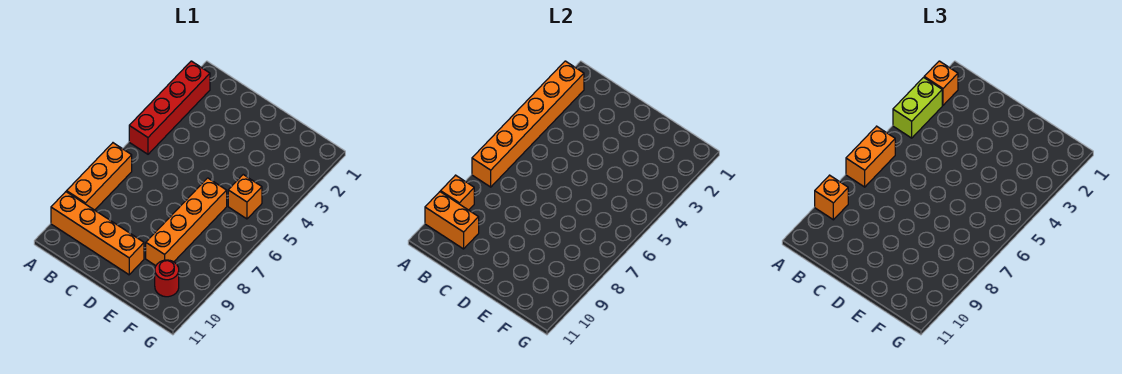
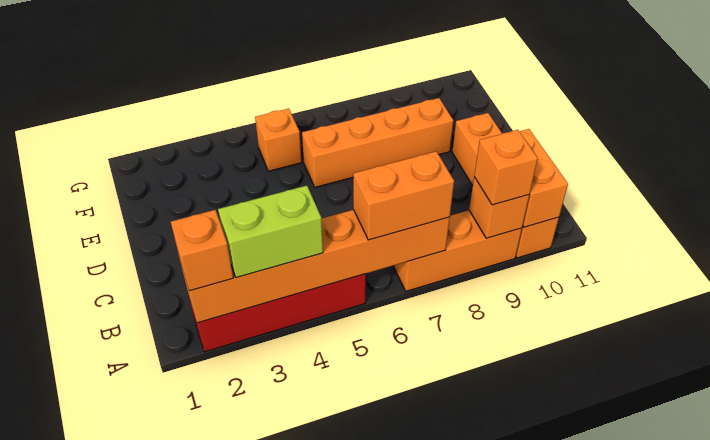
red 1x1 round brick [155,260,179,297] -> none

